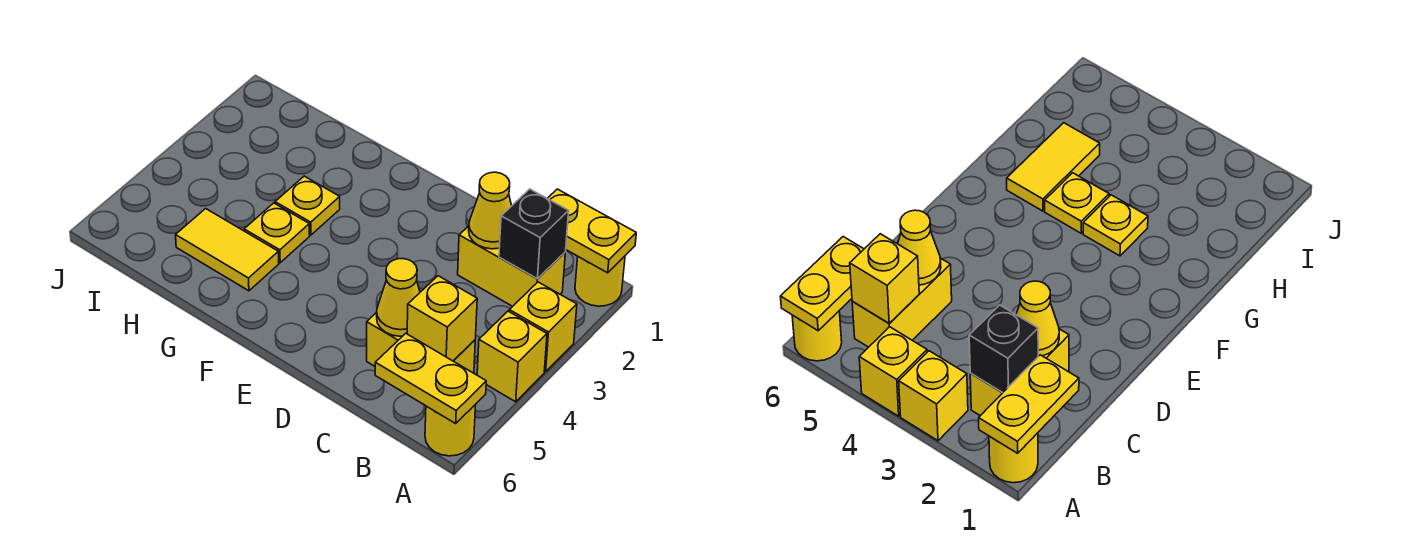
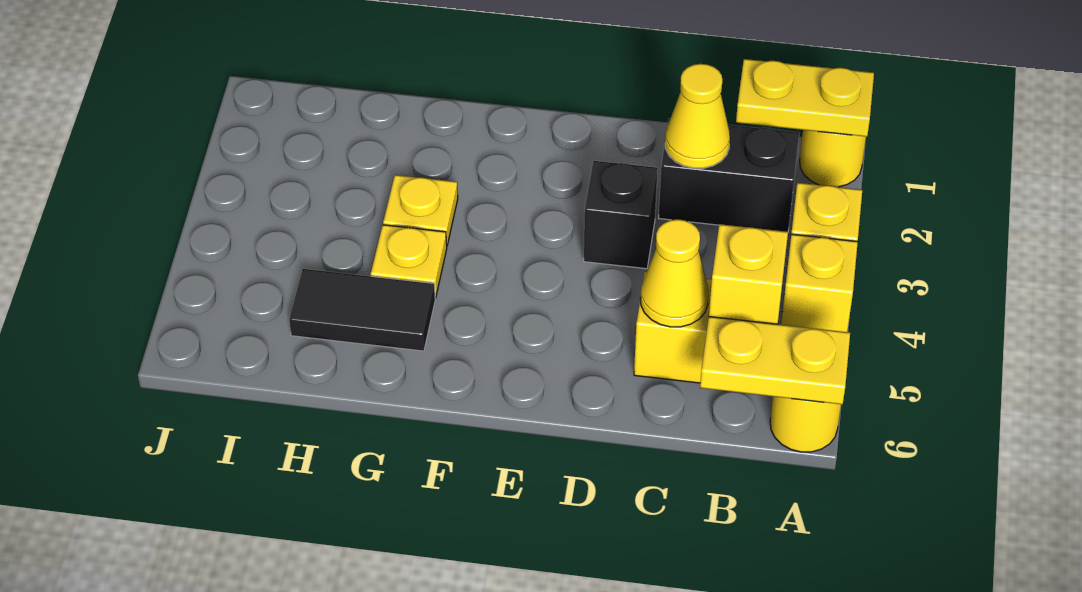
yellow 1x2 brick [458,226,565,306] -> black 1x2 brick [659,119,799,232]
black 1x1 brick [499,189,569,279] -> black 1x1 brick moved to [584,161,658,269]
yellow 1x2 tile [176,209,279,291] -> black 1x2 tile [289,269,435,351]

